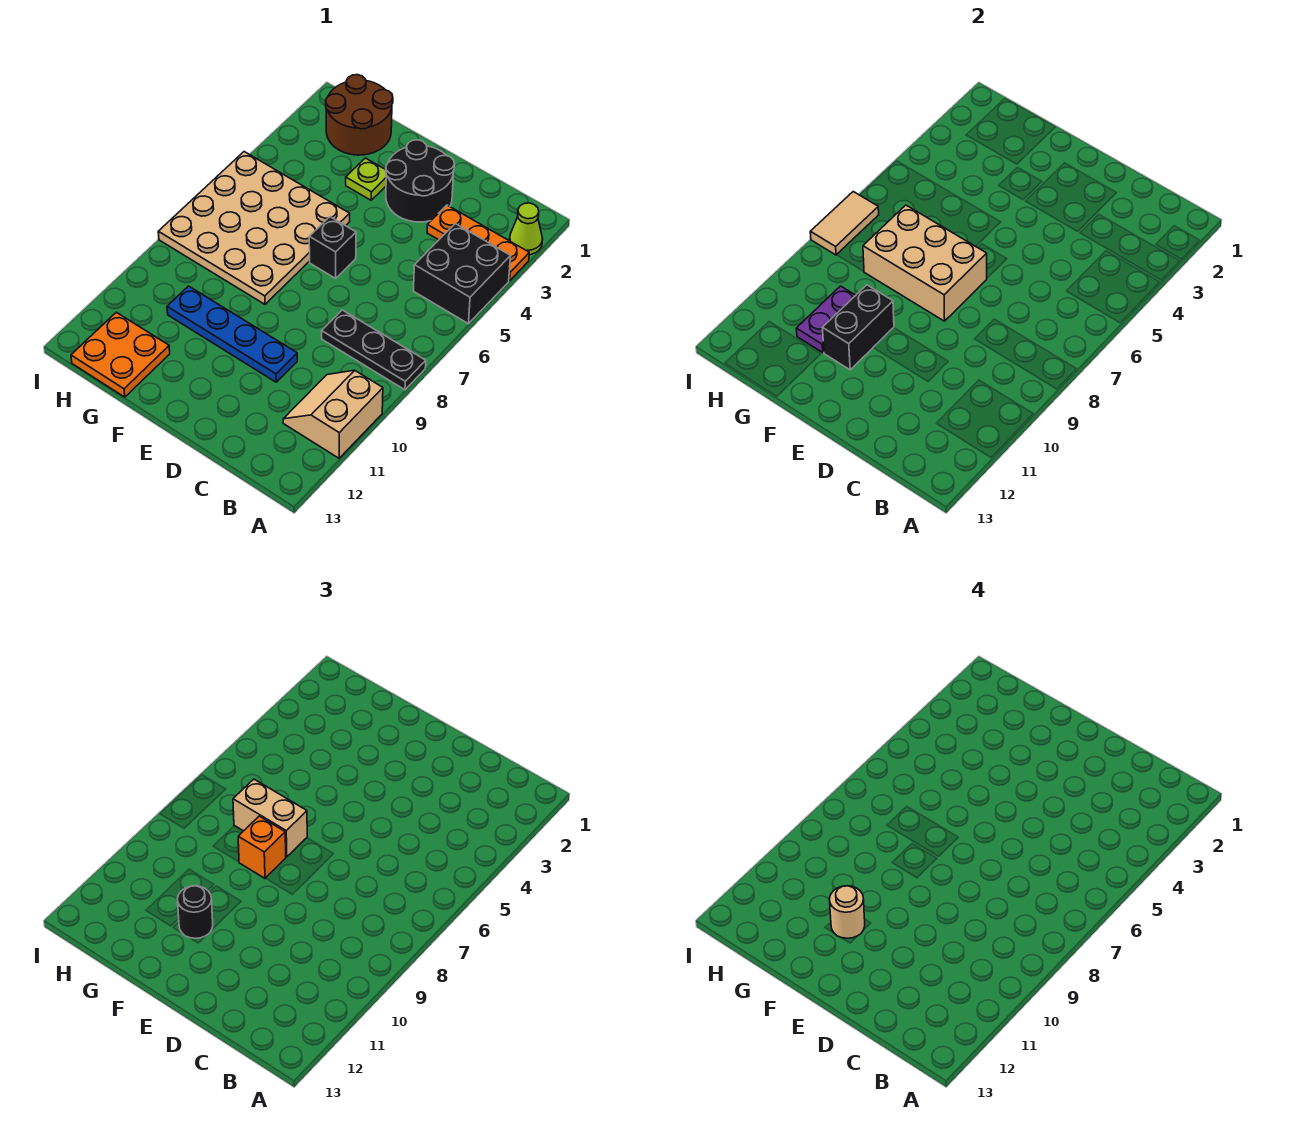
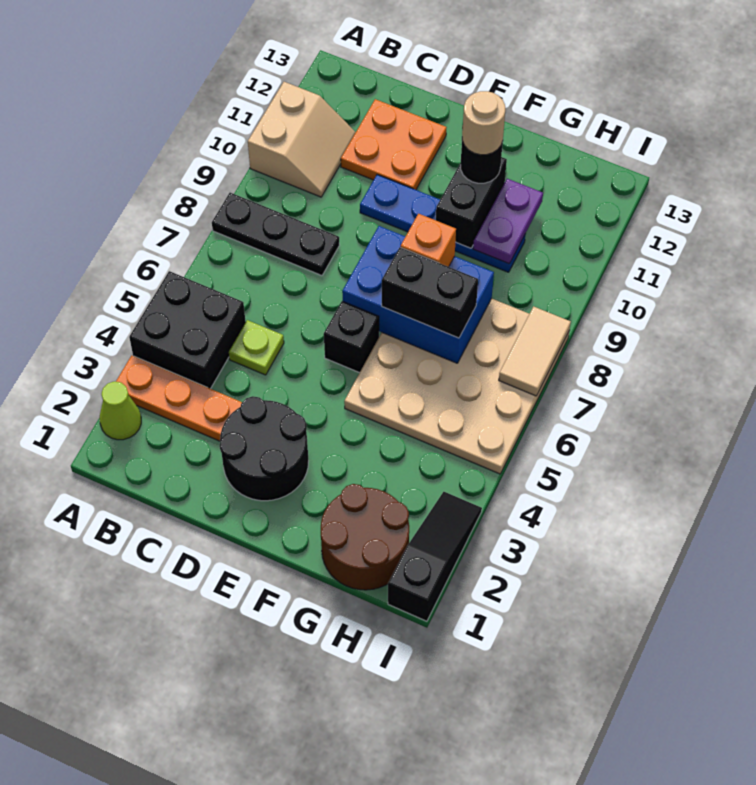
tan 2x3 brick [863,205,987,321] -> blue 2x3 brick [342,226,494,363]
lime 1x1 plate [346,158,386,200] -> lime 1x1 plate moved to [229,320,284,375]
tan 1x2 brick [233,779,307,857] -> black 1x2 brick [382,247,478,338]
orange 2x2 plate [71,312,170,397] -> orange 2x2 plate moved to [341,99,447,190]
none -> black 1x3 slope [388,492,482,621]

